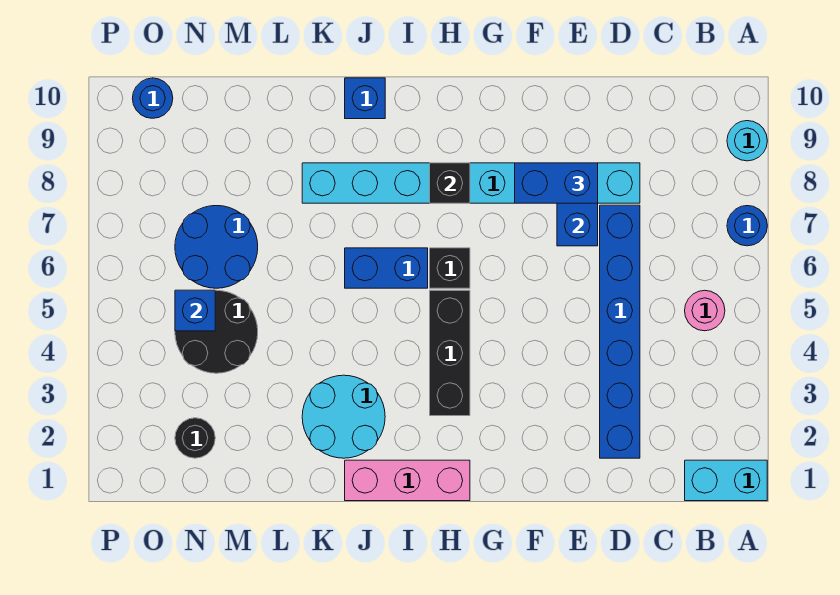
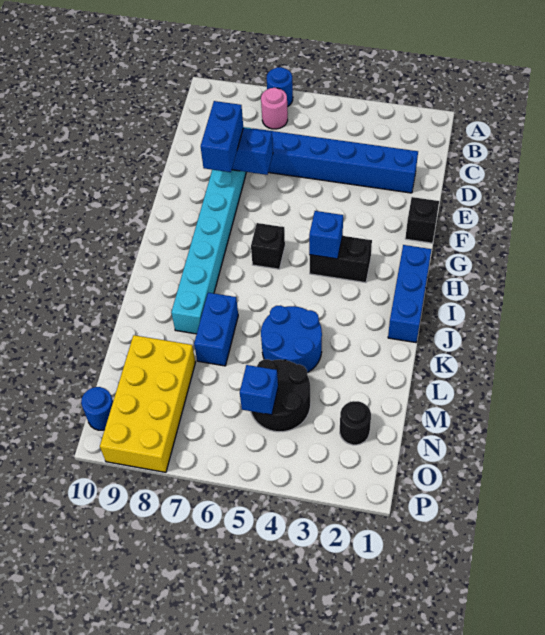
cyan 1x2 brick [685,460,767,501] -> none
cyan 1x1 round brick [727,121,767,161] -> none
pink 1x1 round brick [685,290,725,331] -> pink 1x1 round brick moved to [261,88,288,129]
pink 1x3 brick [345,460,470,501] -> blue 1x3 brick [388,245,432,343]
black 1x3 brick [430,290,470,416] -> black 1x2 brick [310,236,372,283]
black 1x1 brick [430,163,470,203] -> black 1x1 brick moved to [405,197,439,243]
blue 1x2 brick [345,248,428,288] -> blue 1x2 brick moved to [194,293,238,366]
cyan 2x2 round brick [302,375,385,458] -> none
blue 1x1 brick [345,78,385,119] -> blue 1x1 brick moved to [309,211,343,259]
blue 2x2 round brick [175,206,258,288] -> blue 2x2 round brick moved to [261,305,322,373]
none -> yellow 2x4 brick [100,335,196,472]

